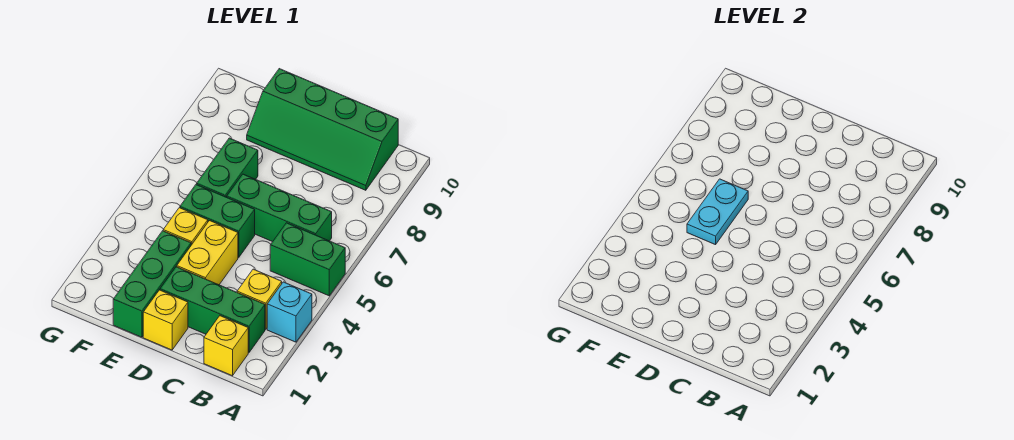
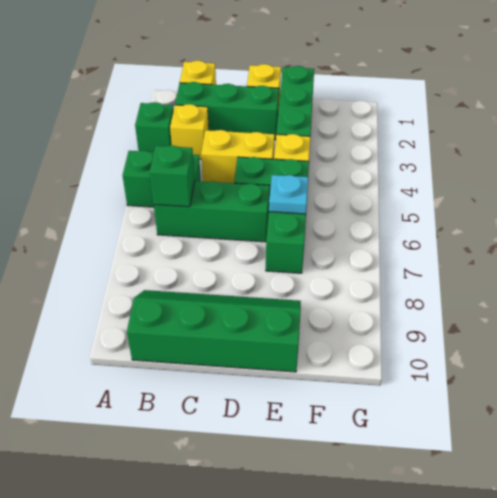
cyan 1x1 brick [267,282,312,342] -> green 1x1 brick [135,102,174,152]
none -> green 1x1 brick [150,145,195,207]
yellow 1x2 brick [177,221,238,285] -> yellow 1x2 brick turned to [201,130,275,183]
cyan 1x2 plate [687,179,748,245] -> cyan 1x1 plate [269,175,308,214]

